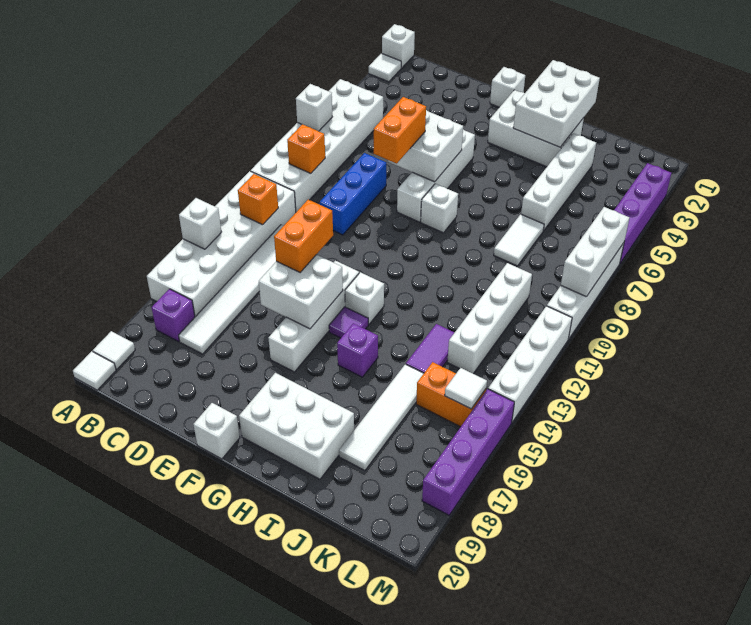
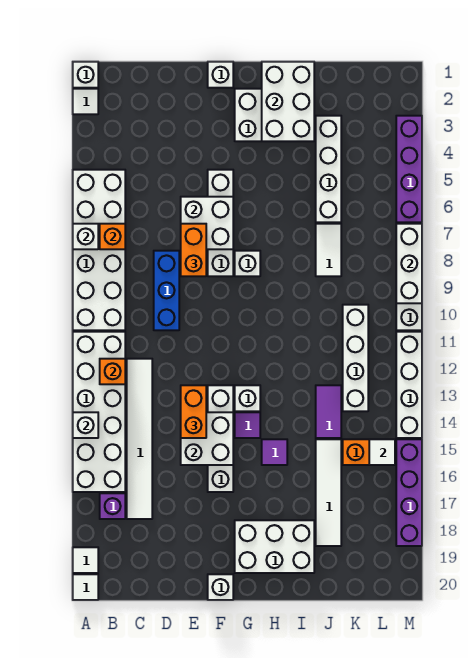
orange 1x1 brick [287,124,325,173] -> orange 1x1 brick moved to [100,224,125,249]
purple 1x1 brick [337,323,378,377] -> purple 1x1 tile [262,439,287,465]

